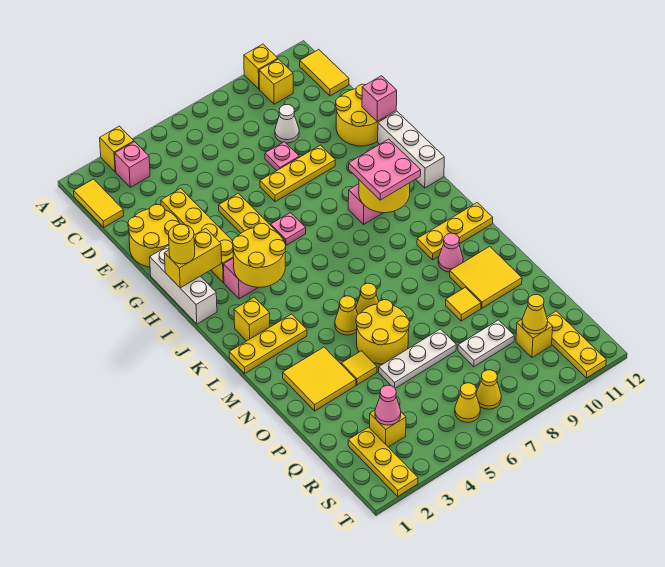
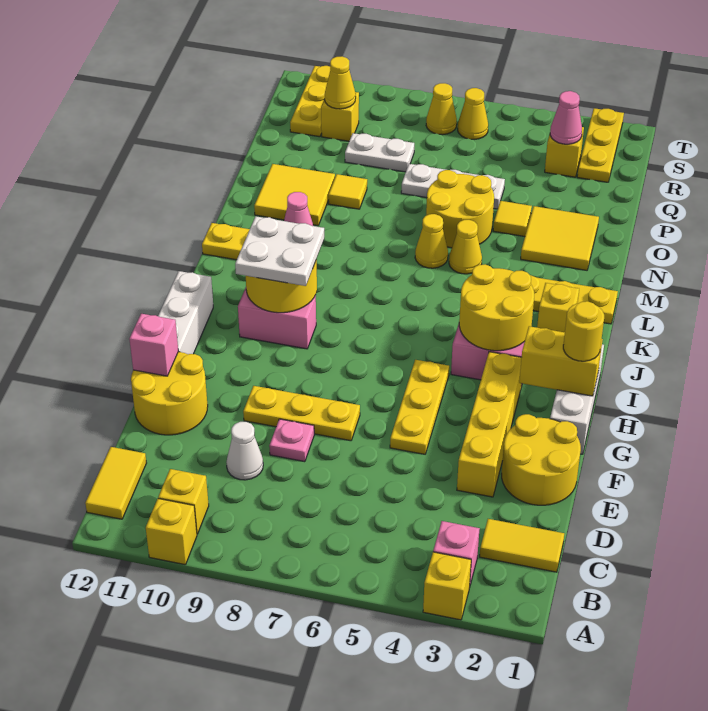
yellow 1x2 tile [74,179,124,227] -> yellow 1x2 tile turned to [480,519,564,572]
pink 1x1 plate [271,213,306,245] -> none
pink 2x2 plate [349,139,421,200] -> white 2x2 plate [235,216,324,286]

